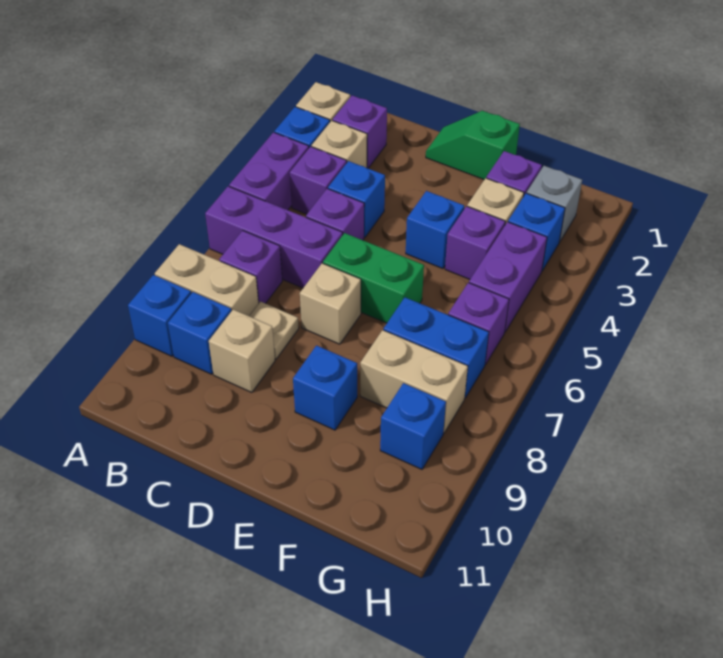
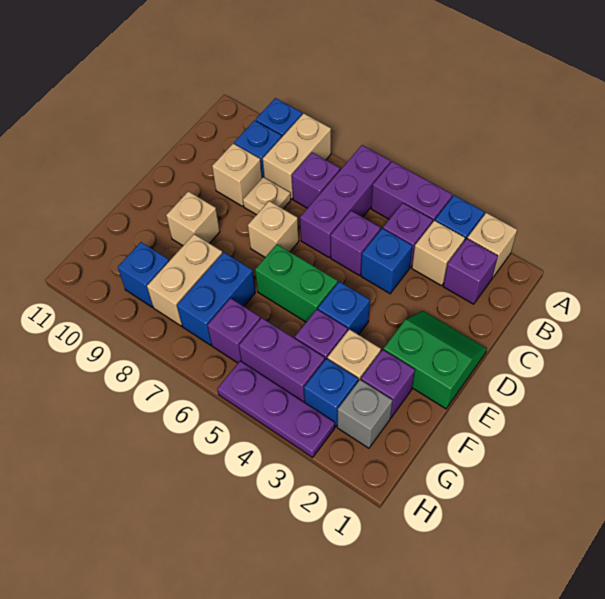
green 1x2 slope [426,111,520,180] -> green 2x2 slope [383,311,487,409]
green 1x2 brick [323,233,424,323] -> green 1x2 brick turned to [255,244,338,322]
blue 1x1 brick [293,346,357,430] -> tan 1x1 brick [166,191,220,246]
none -> purple 1x3 plate [217,361,335,457]

